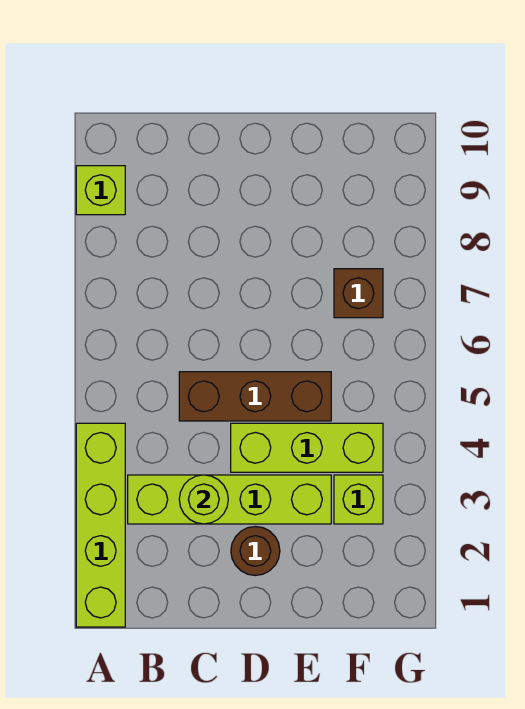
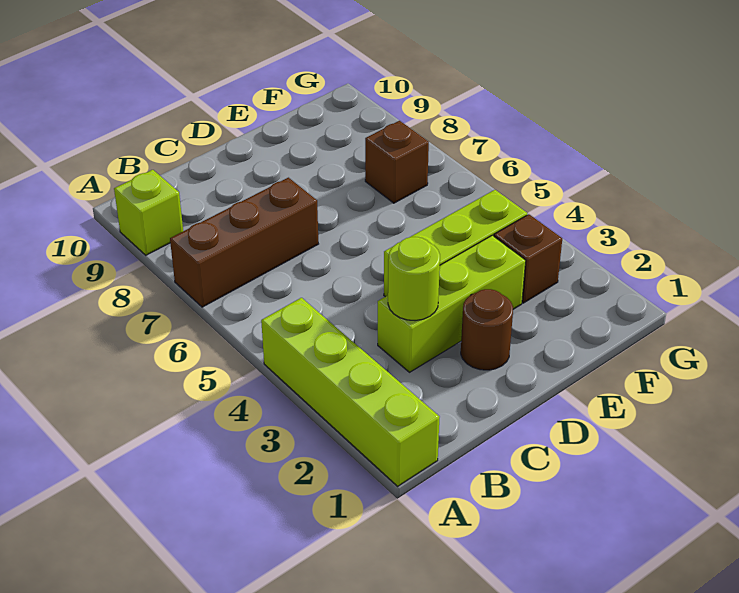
lime 1x4 brick [128,475,331,524] -> lime 1x3 brick [378,235,526,372]
brown 1x3 brick [179,372,331,421] -> brown 1x3 brick moved to [170,178,318,307]
lime 1x1 brick [334,475,383,524] -> brown 1x1 brick [494,214,562,303]

